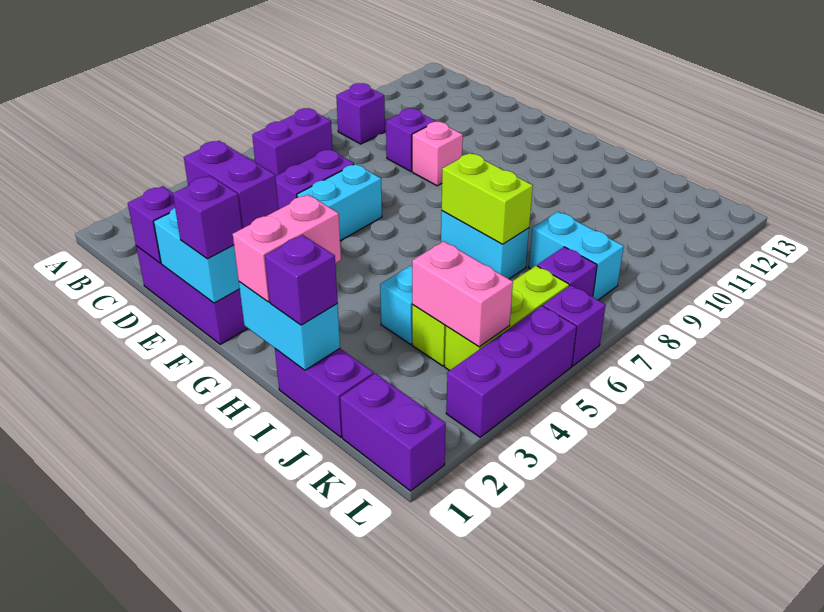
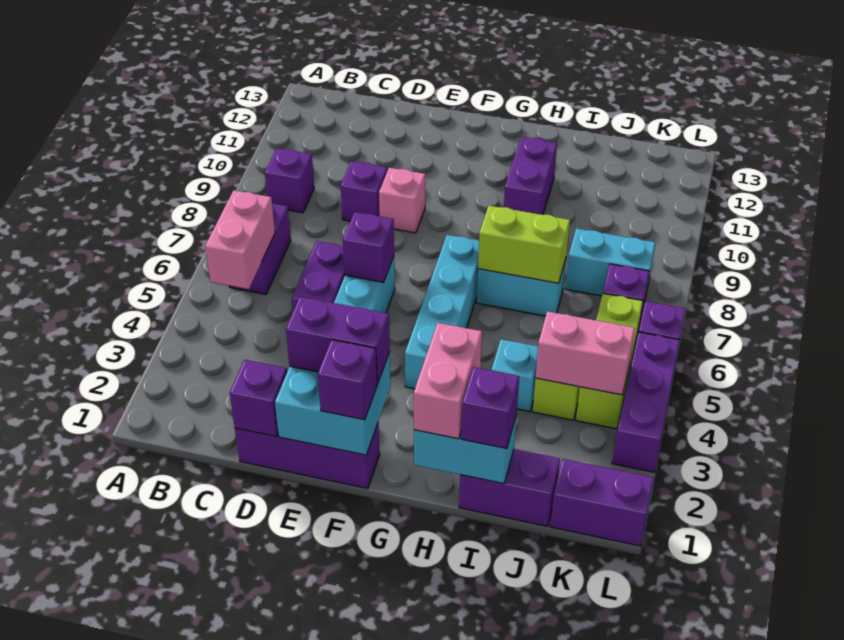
none -> pink 1x2 brick [205,190,275,289]
none -> purple 1x1 brick [343,212,394,282]
none -> cyan 1x4 brick [405,235,479,389]
none -> purple 1x2 brick [504,137,557,215]

